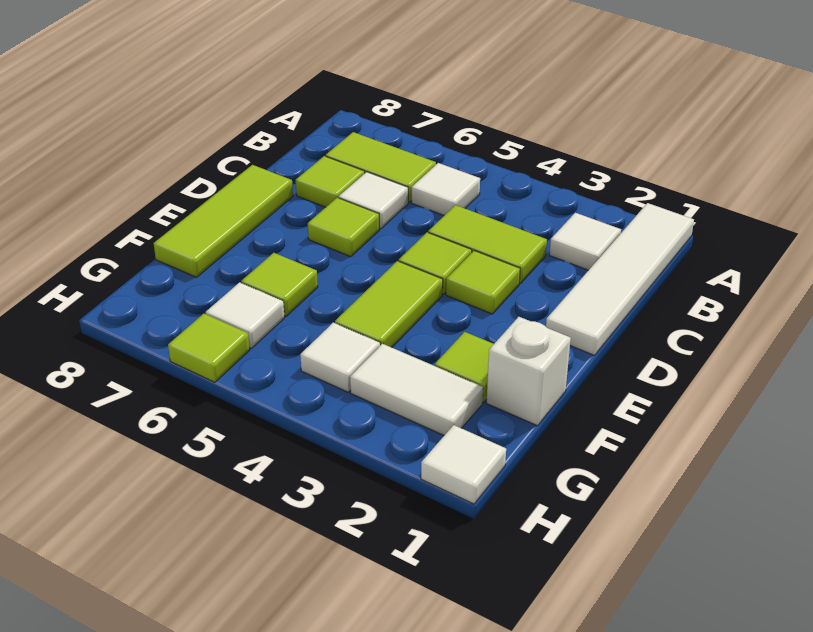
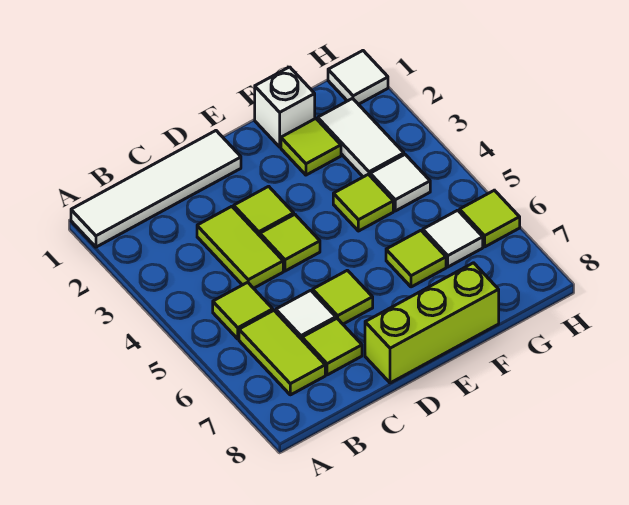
white 1x1 tile [550,213,621,270] -> none
white 1x1 tile [412,163,480,215] -> lime 1x1 tile [213,282,273,339]
lime 1x3 tile [154,165,293,277] -> lime 1x3 brick [365,263,499,383]
lime 1x2 tile [335,261,443,347] -> lime 1x1 tile [333,174,393,231]

